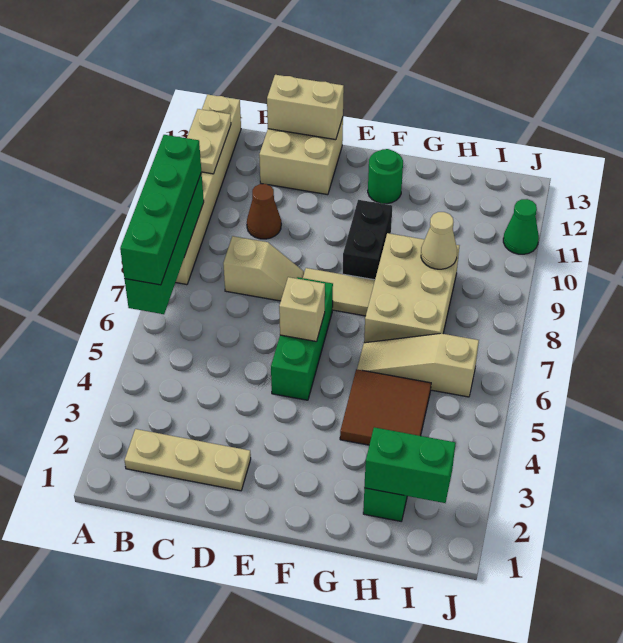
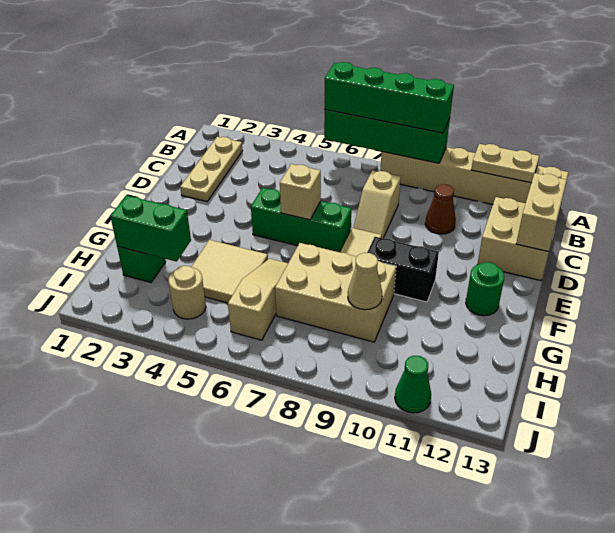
brown 2x2 tile [340,369,431,445] -> tan 2x2 tile [192,240,268,303]
green 1x2 brick [364,427,456,503] -> green 1x2 brick turned to [110,196,191,262]
none -> tan 1x1 round brick [169,266,206,319]

